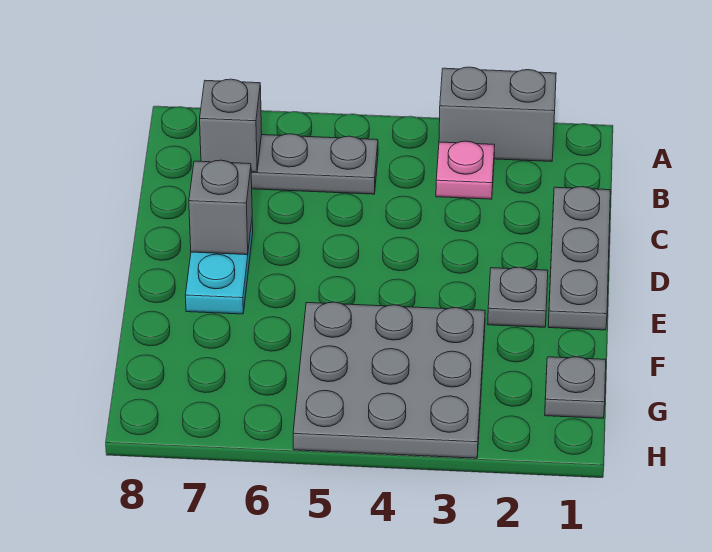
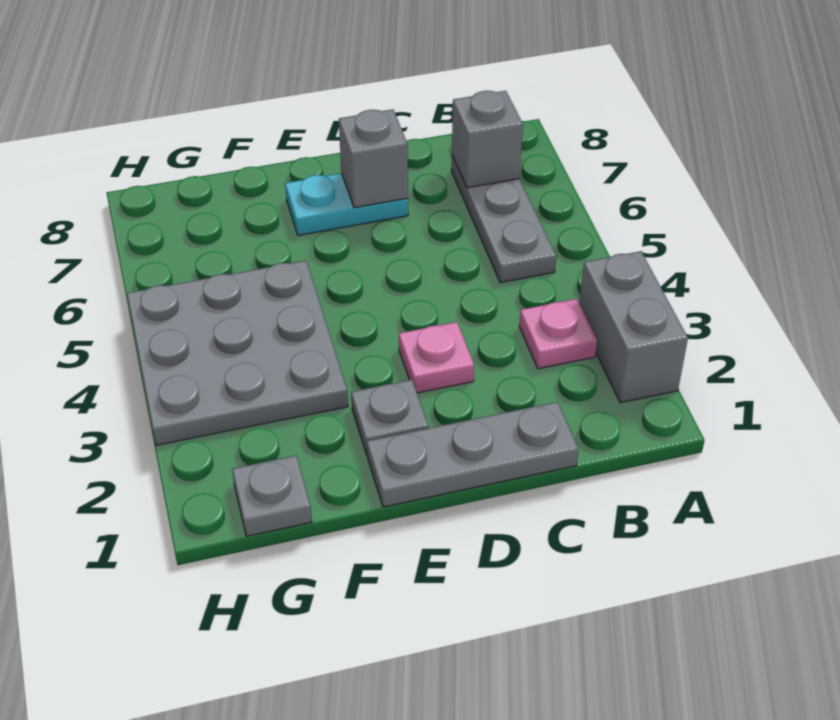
none -> pink 1x1 plate [399,322,474,393]

